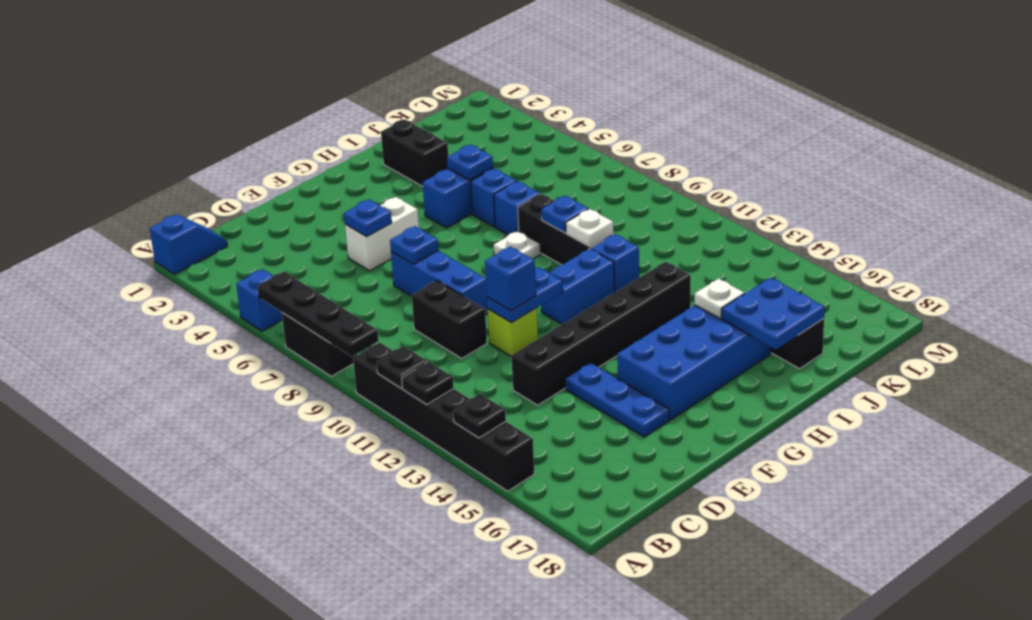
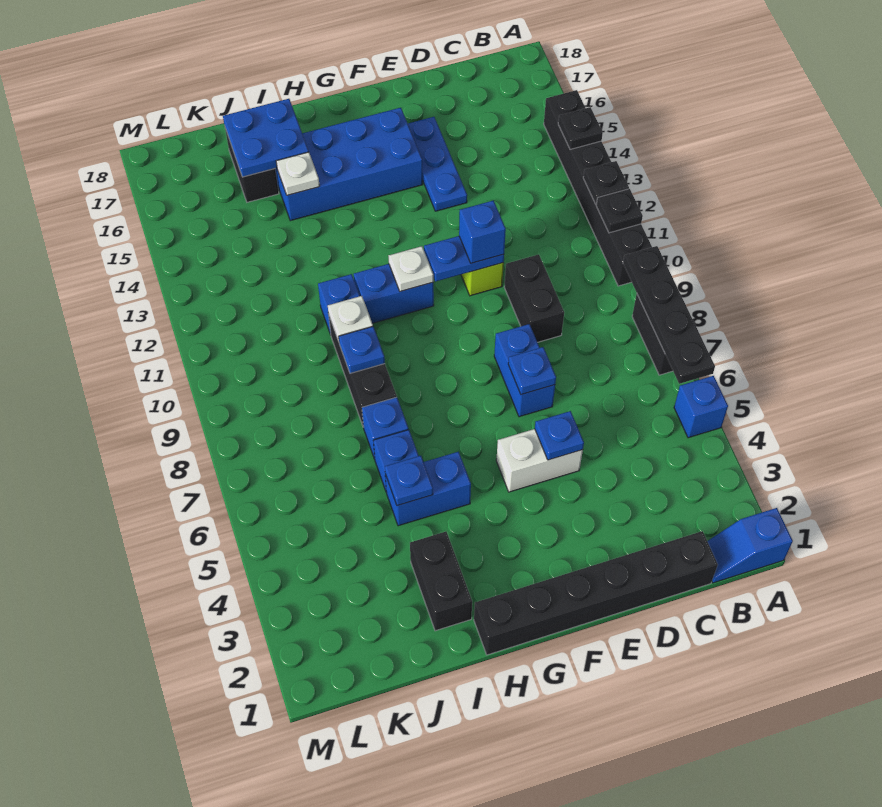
black 1x6 brick [511,262,691,405] -> black 1x6 brick moved to [474,531,718,655]
blue 1x3 brick [391,251,488,315] -> blue 1x2 brick [494,324,555,417]
white 1x1 plate [494,231,541,259] -> white 1x1 plate moved to [389,246,433,291]

